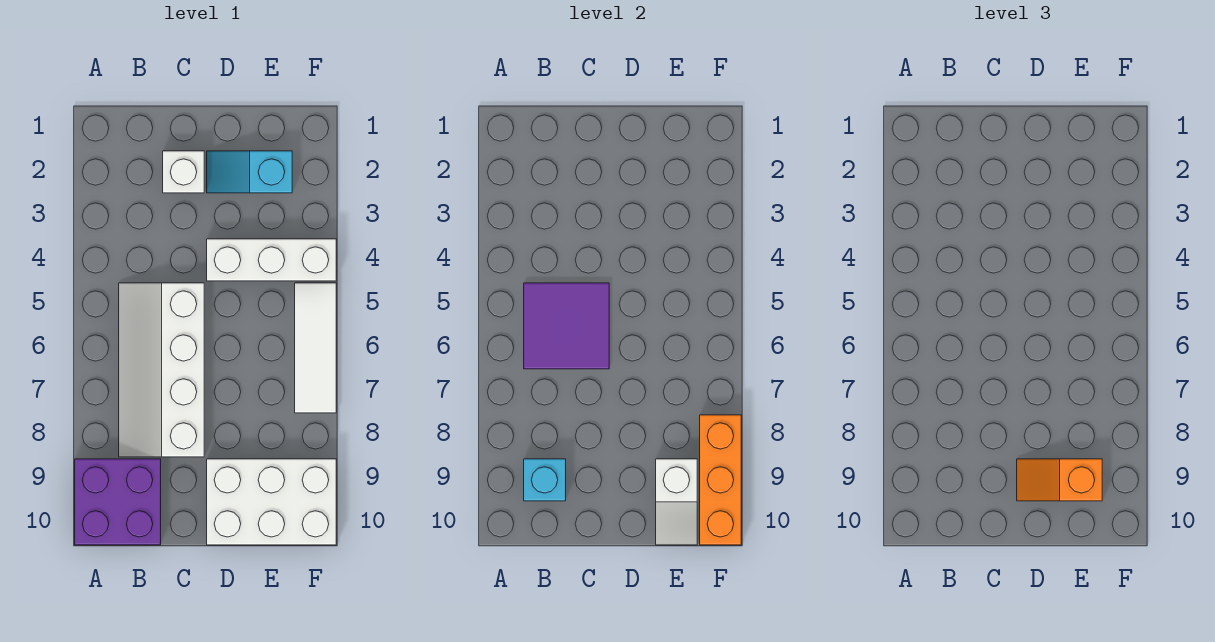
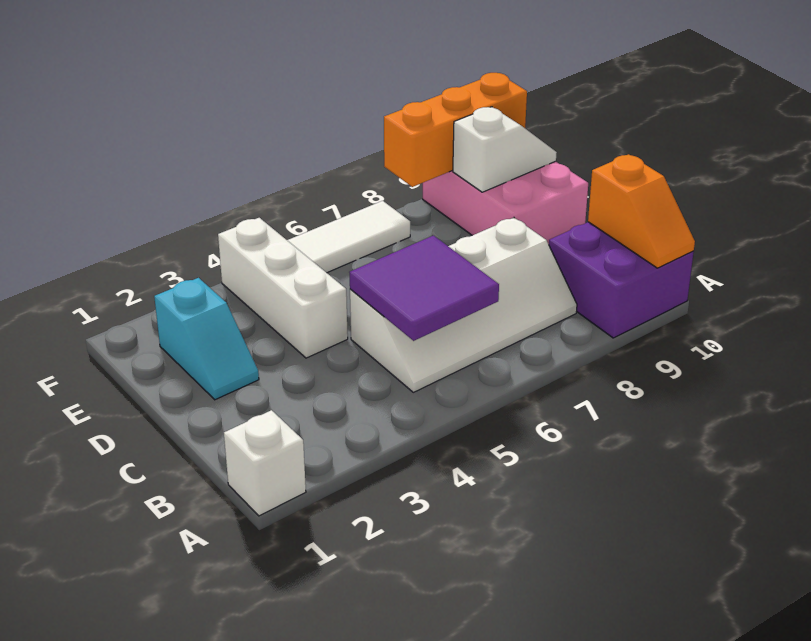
cyan 1x1 brick [524,459,566,501] -> none
white 1x1 brick [163,151,204,193] -> white 1x1 brick moved to [224,410,306,516]
white 2x3 brick [207,459,336,545] -> pink 2x3 brick [423,161,588,244]
orange 1x2 slope [1017,459,1102,501] -> orange 1x2 slope moved to [588,154,695,268]

